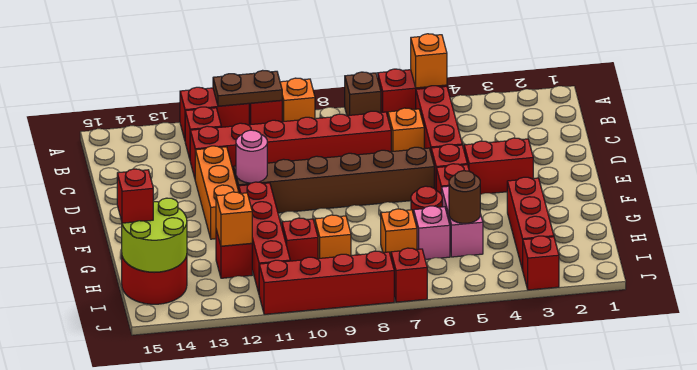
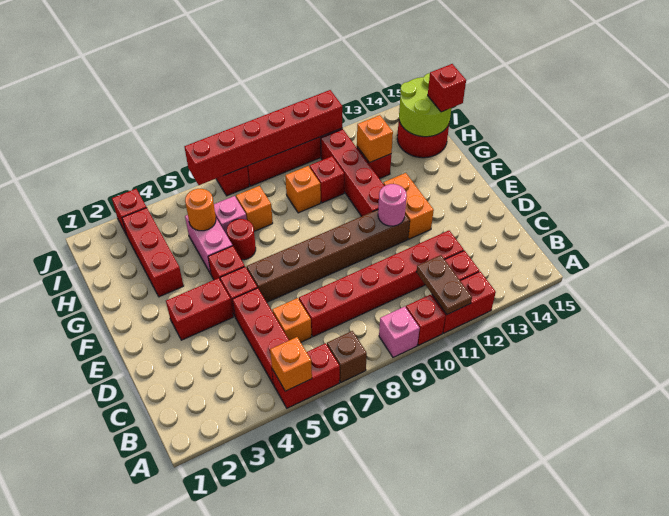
orange 1x1 brick [280,78,315,122] -> pink 1x1 brick [379,307,420,357]
brown 1x2 plate [213,70,282,106] -> brown 1x2 plate turned to [416,255,472,314]
orange 1x3 brick [195,146,239,239] -> orange 1x2 brick [383,173,434,239]
brown 1x1 round brick [449,171,480,223] -> orange 1x1 round brick [185,189,216,231]
none -> red 1x6 brick [184,90,342,185]

